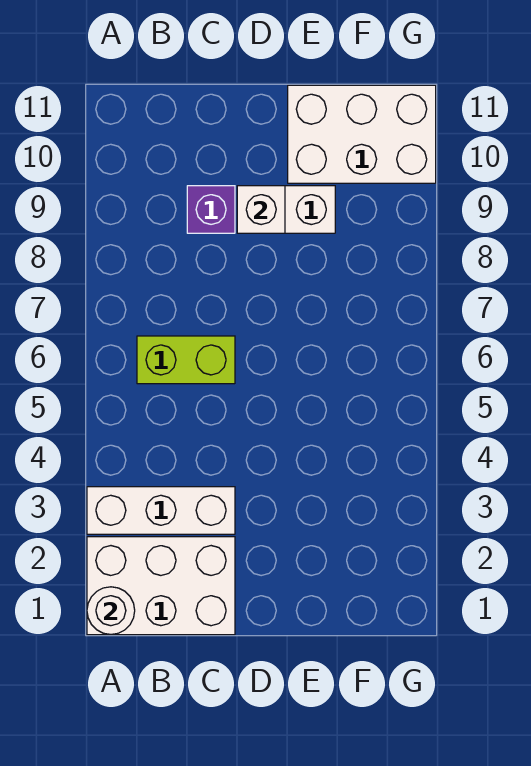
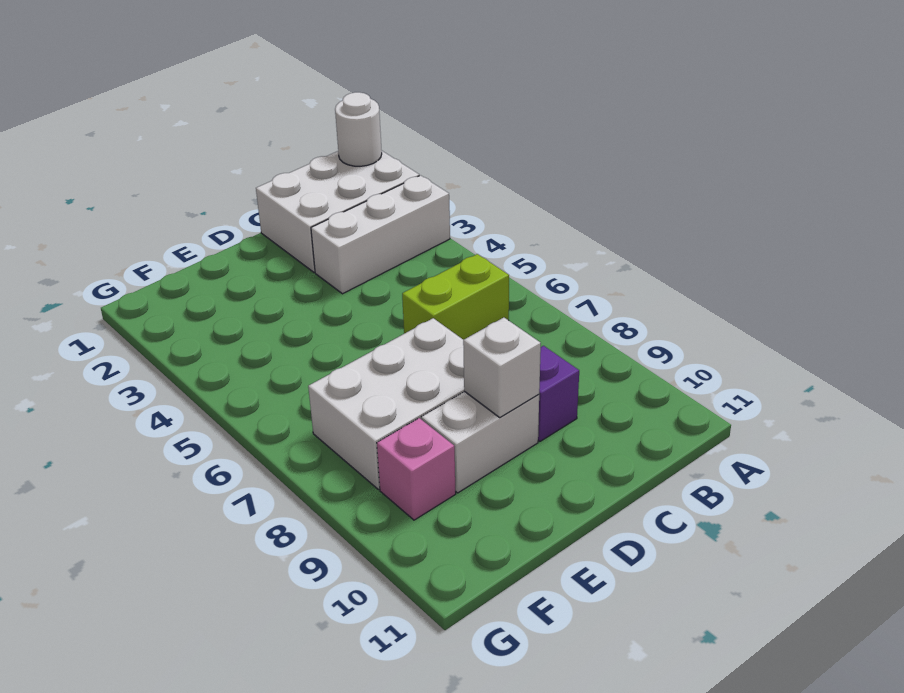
white 2x3 brick [288,85,436,183] -> white 2x3 brick moved to [308,318,464,490]
none -> pink 1x1 brick [377,418,456,520]

